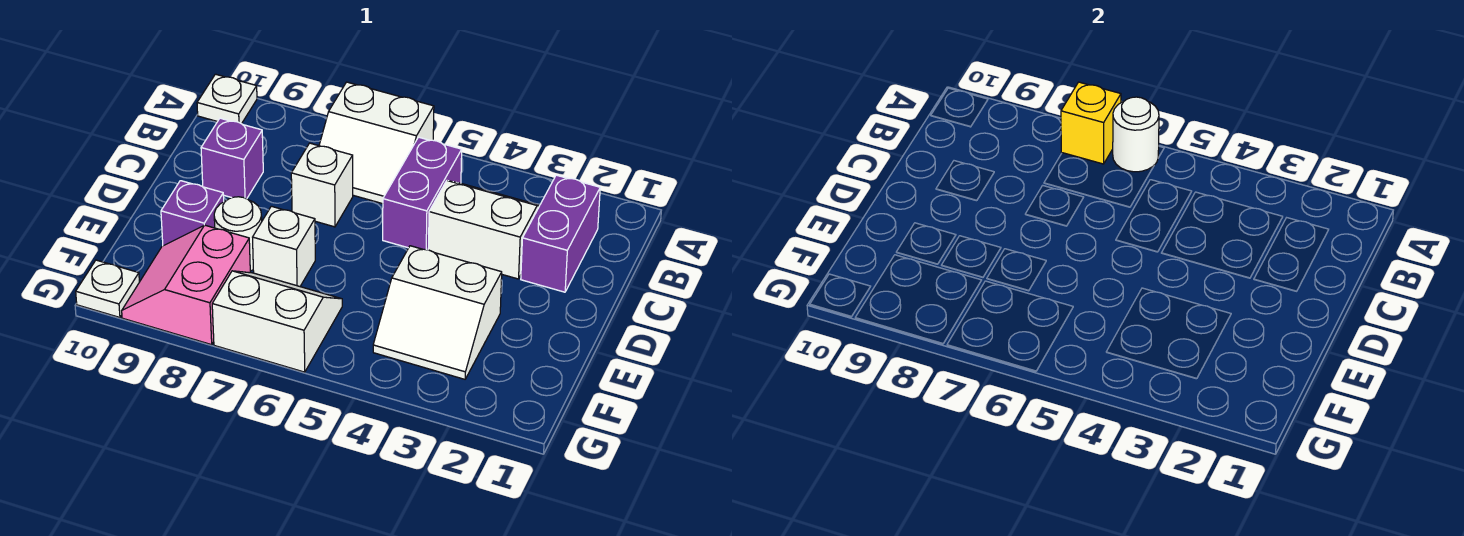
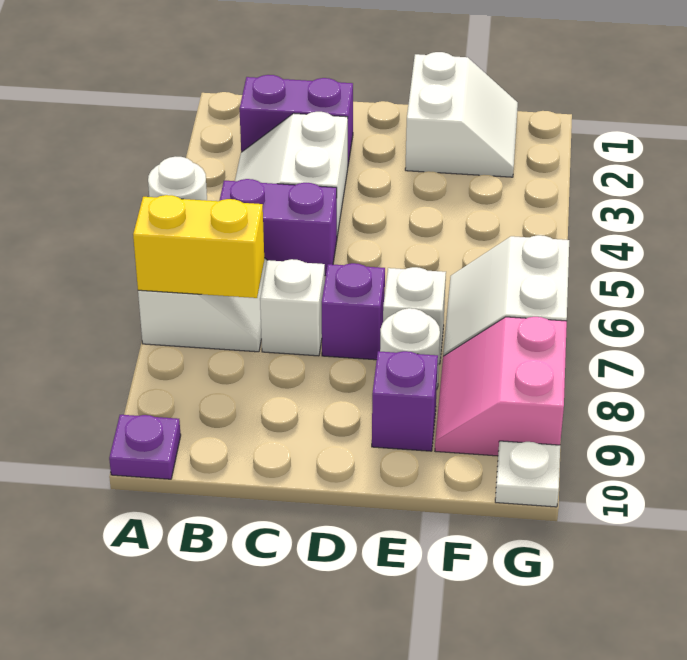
yellow 1x1 brick [1061,82,1121,164] -> yellow 1x2 brick [133,195,264,298]
white 1x1 plate [197,74,257,124] -> purple 1x1 plate [109,415,181,479]
purple 1x1 brick [201,118,263,199] -> purple 1x1 brick moved to [322,263,385,360]
white 2x2 slope [373,246,502,379] -> white 2x2 slope moved to [405,52,518,177]
pink 2x2 slope [122,225,250,345] -> pink 2x2 slope turned to [435,317,567,456]

